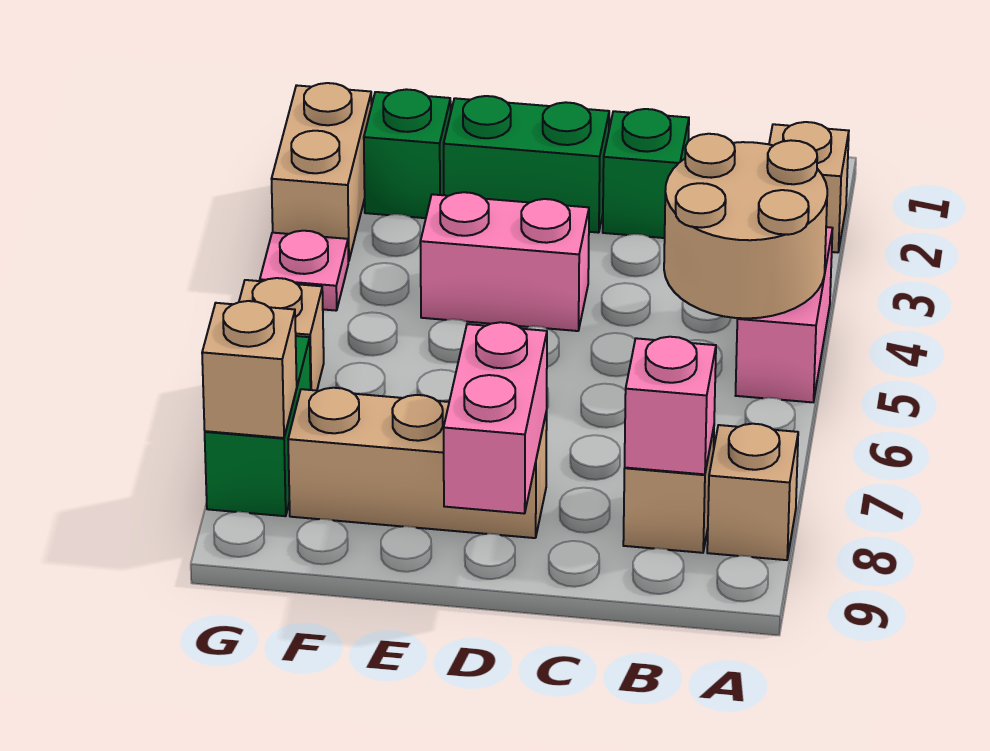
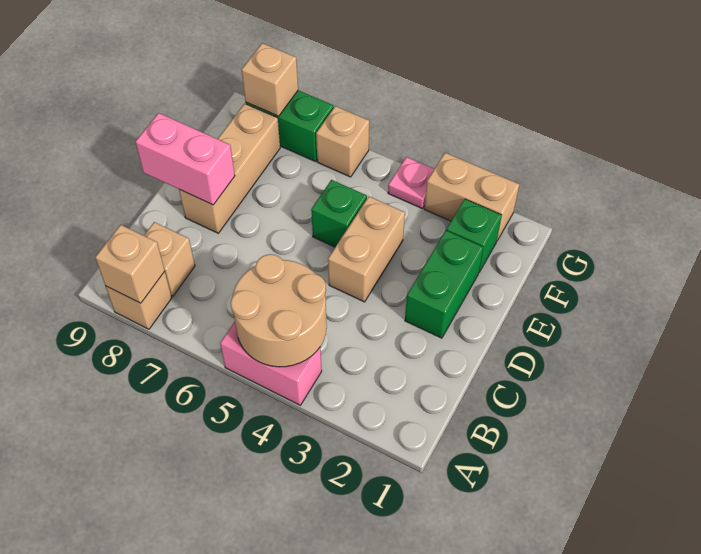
tan 1x1 brick [769,122,849,252] -> tan 1x1 brick moved to [95,225,165,303]
pink 1x1 brick [625,337,716,474] -> none
green 1x1 brick [603,109,689,238] -> green 1x1 brick moved to [311,180,367,247]
pink 1x2 brick [420,192,589,331] -> tan 1x2 brick [328,197,405,302]

